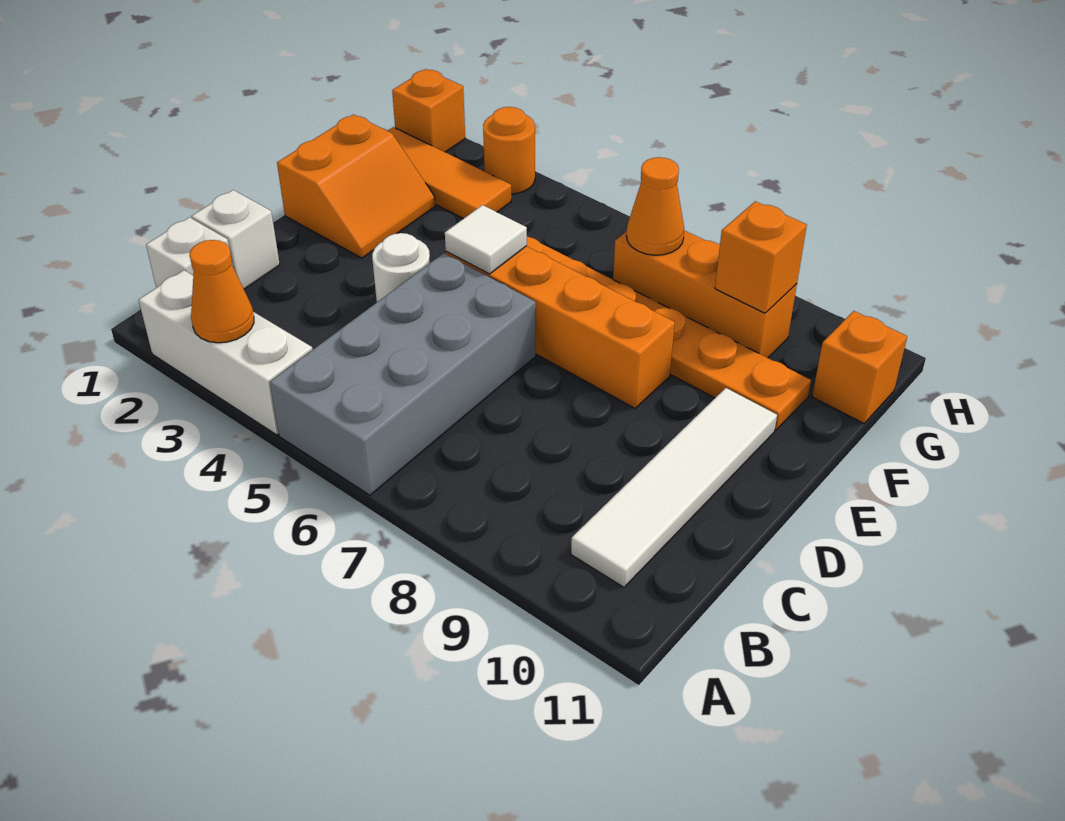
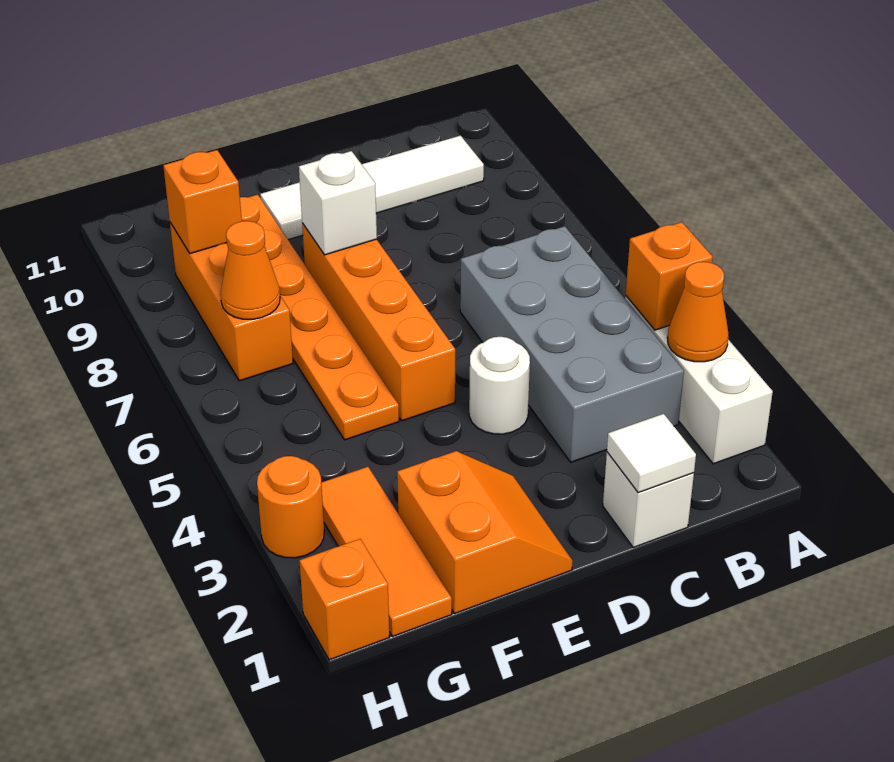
grey 2x4 brick [270,253,536,495] -> grey 2x4 brick turned to [460,226,684,462]
white 1x1 brick [146,217,229,288] -> white 1x1 brick moved to [299,151,377,255]
orange 2x2 slope [277,114,435,258] -> orange 2x2 slope turned to [397,451,573,614]
white 1x1 tile [445,205,527,274] -> white 1x1 tile moved to [607,414,696,493]
orange 1x1 brick [812,311,907,423] -> orange 1x1 brick moved to [626,222,713,330]

